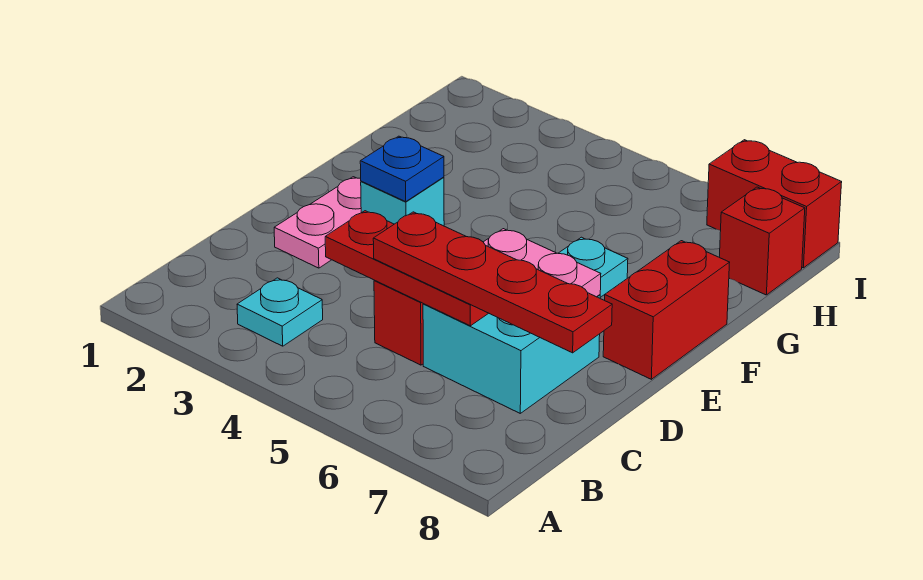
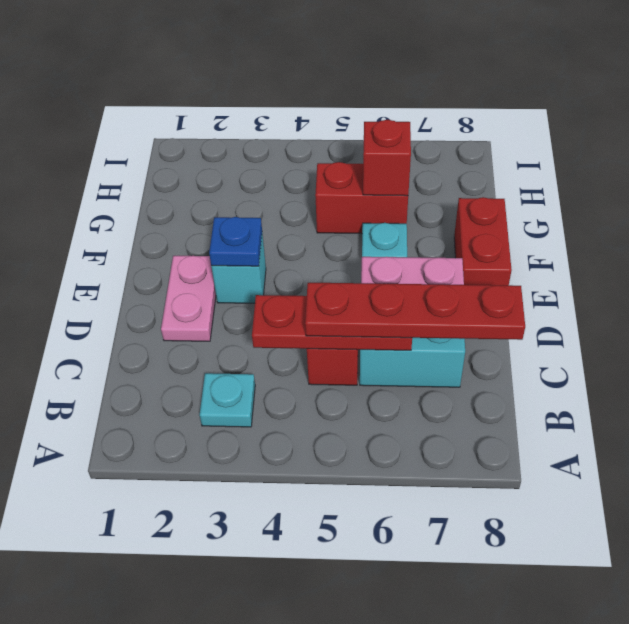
red 1x1 brick [719,187,805,295] -> red 1x1 brick moved to [363,120,411,196]
red 1x2 brick [707,140,842,268] -> red 1x2 brick moved to [315,162,408,234]

